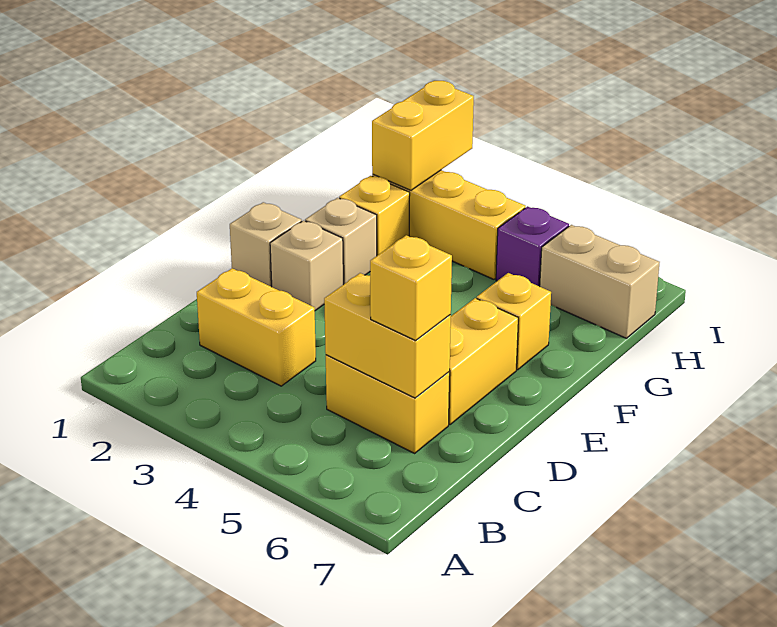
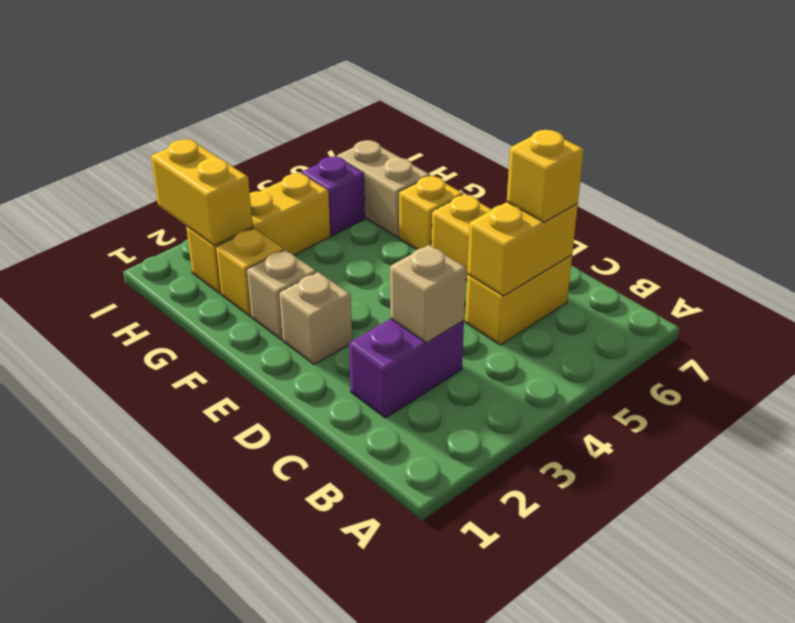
yellow 1x2 brick [197,268,316,386] -> purple 1x2 brick [349,319,464,418]
tan 1x1 brick [230,202,302,287] -> tan 1x1 brick moved to [390,245,466,343]
tan 1x2 brick [540,225,660,338] -> tan 1x2 brick turned to [337,140,430,237]

